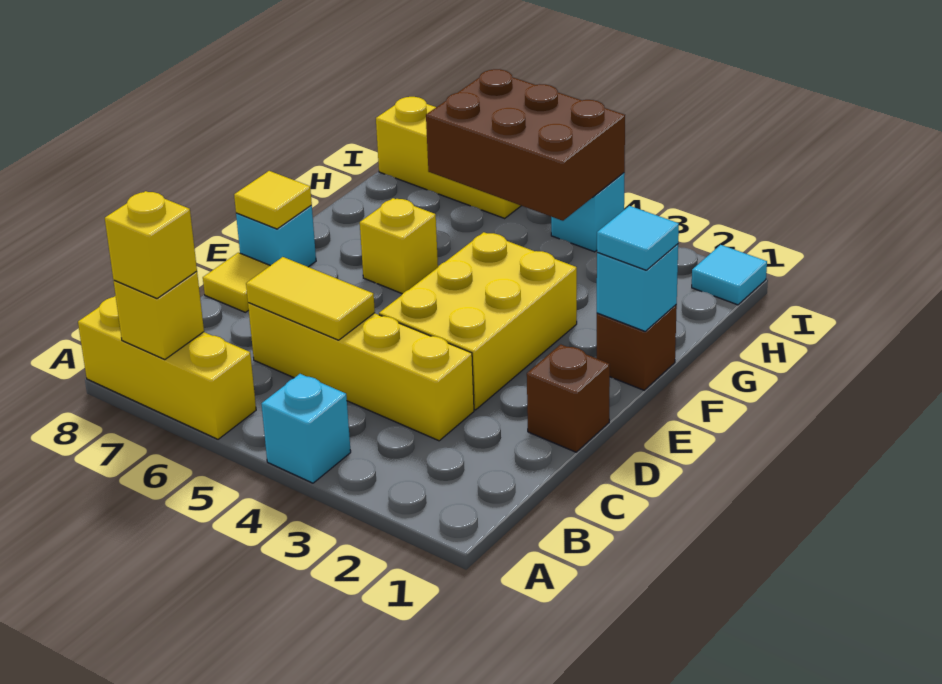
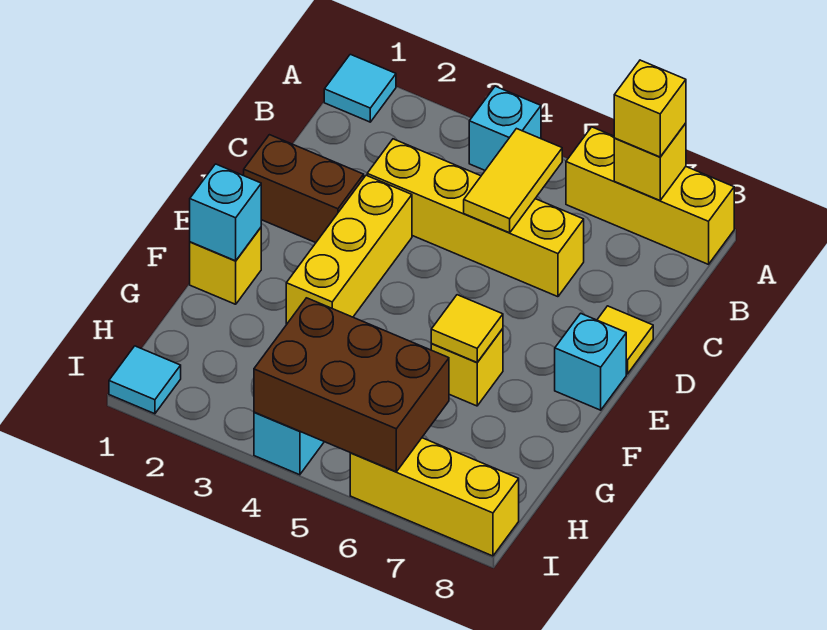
yellow 1x2 tile [246,257,375,340] -> yellow 1x2 tile turned to [464,129,562,233]
brown 1x1 brick [527,344,610,452] -> brown 1x2 brick [244,135,364,243]
yellow 2x3 brick [379,232,577,410] -> yellow 1x3 brick [286,175,412,325]
yellow 1x1 tile [234,171,312,229] -> yellow 1x1 tile moved to [431,295,503,362]
brown 1x1 brick [597,305,677,390] -> yellow 1x1 brick [190,228,261,304]
cyan 1x1 tile [597,206,679,270] -> cyan 1x1 tile moved to [324,54,396,122]

